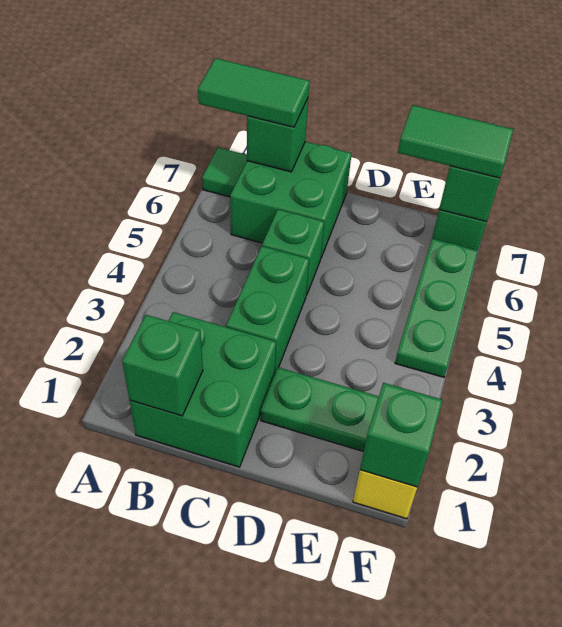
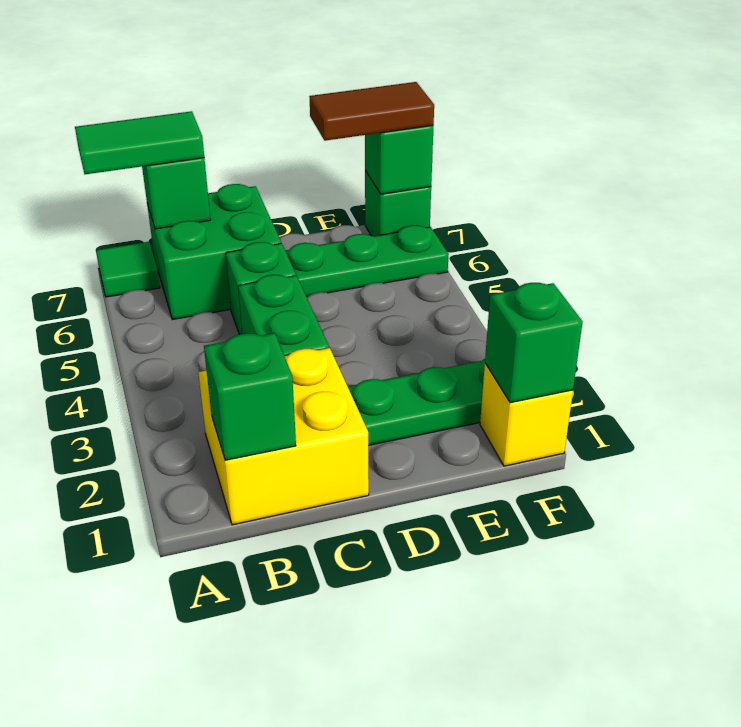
green 2x2 brick [130,312,276,467] -> yellow 2x2 brick [198,348,369,525]
green 1x2 tile [398,105,513,178] -> brown 1x2 tile [309,82,434,141]
green 1x3 plate [395,239,478,377] -> green 1x3 plate turned to [285,225,449,296]

